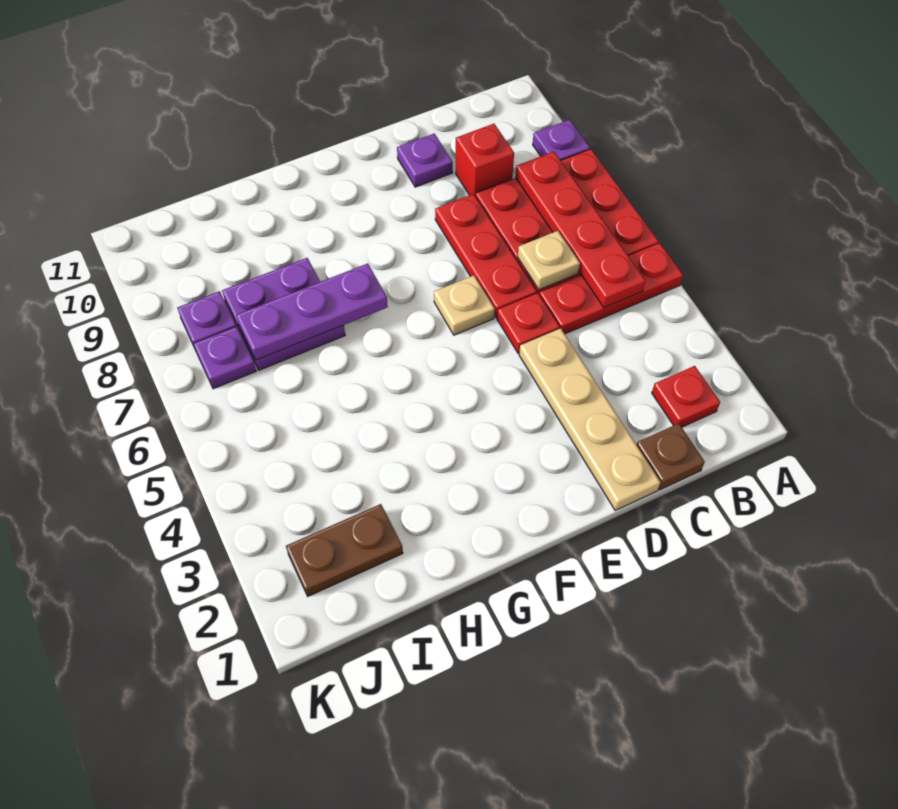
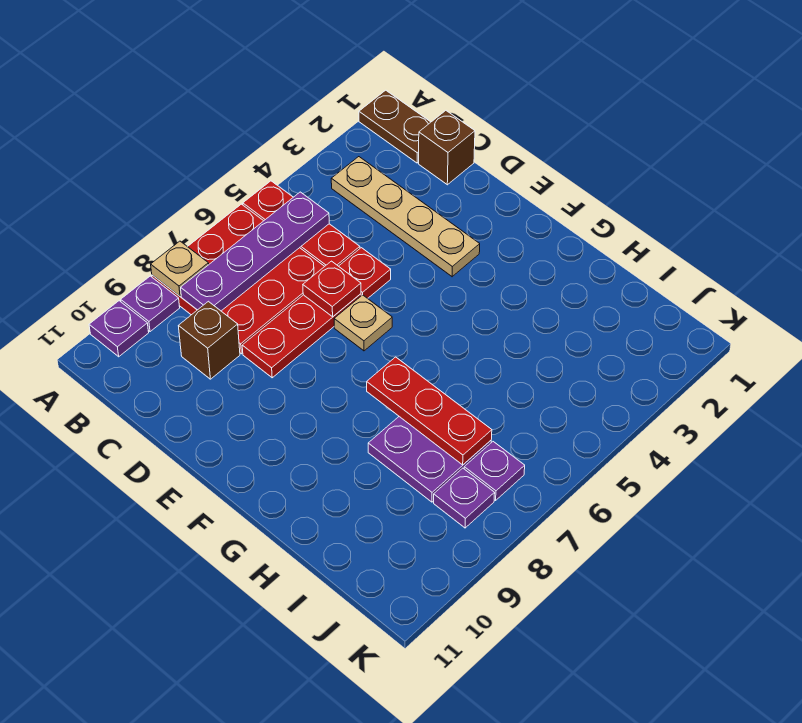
red 1x1 plate [652,366,720,427] -> red 1x1 plate moved to [303,261,361,317]
red 1x4 plate [515,152,645,308] -> purple 1x4 plate [181,192,329,311]
brown 1x1 plate [637,423,705,490] -> brown 1x1 brick [419,111,475,185]
tan 1x1 plate [518,231,580,290] -> tan 1x1 plate moved to [151,241,209,296]
red 1x1 brick [456,124,514,196] -> brown 1x1 brick [179,301,240,379]
tan 1x4 plate [519,328,660,510] -> tan 1x4 plate turned to [331,157,480,277]
purple 1x1 plate [397,134,453,187] -> purple 1x1 plate moved to [89,301,149,357]
purple 1x3 plate [236,264,388,360] -> red 1x3 plate [367,357,492,465]
brown 1x2 plate [286,504,403,596] -> brown 1x2 plate moved to [359,90,431,163]

